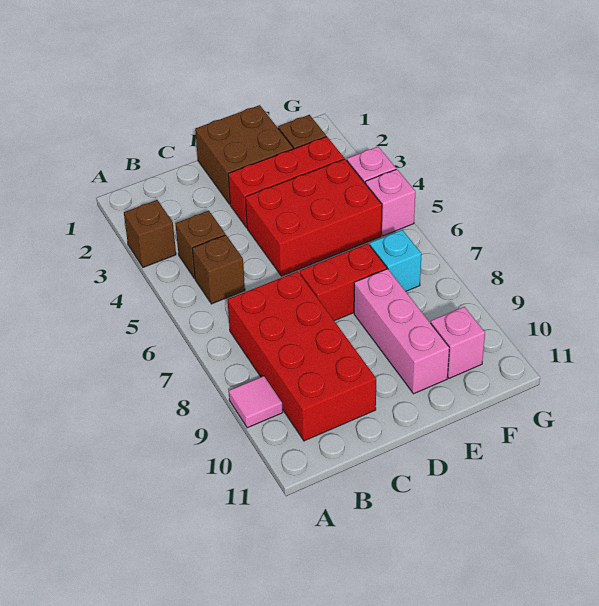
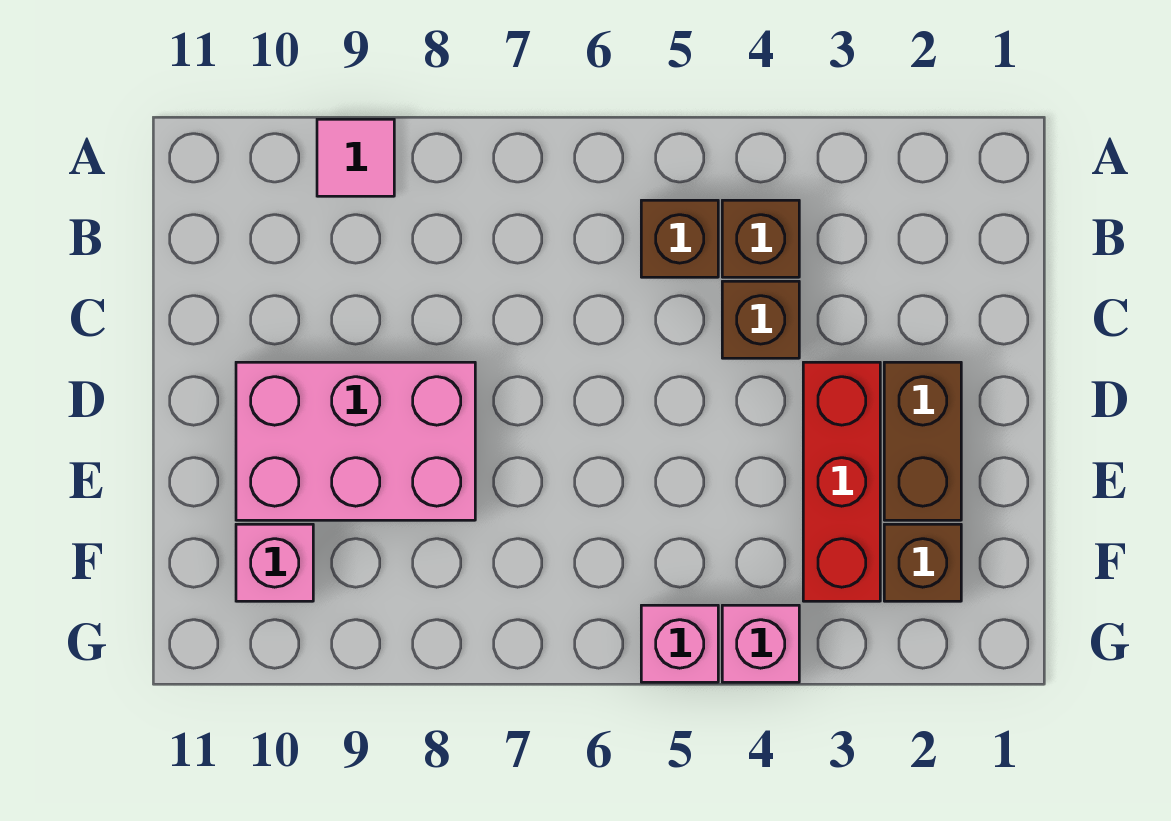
brown 1x1 brick [124,200,176,267] -> brown 1x1 brick moved to [722,281,799,358]
red 2x4 brick [228,271,376,441] -> none
brown 2x2 brick [195,105,293,204] -> brown 1x2 brick [884,362,961,520]
red 2x3 brick [245,159,382,276] -> none
red 1x2 brick [300,244,387,321] -> none
pink 1x3 brick [354,269,449,394] -> pink 2x3 brick [236,362,475,520]
cyan 1x1 brick [370,230,422,291] -> none

